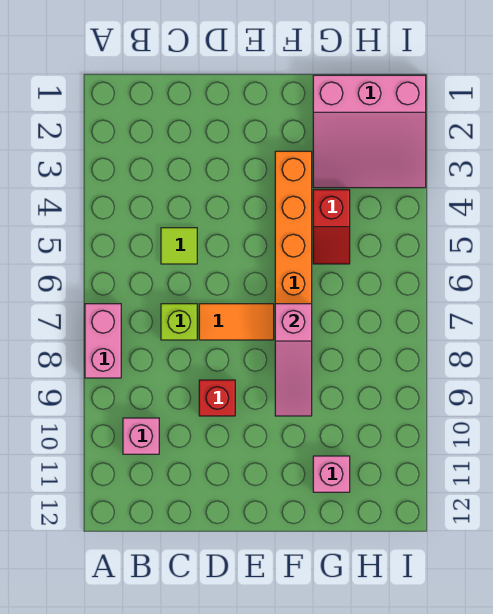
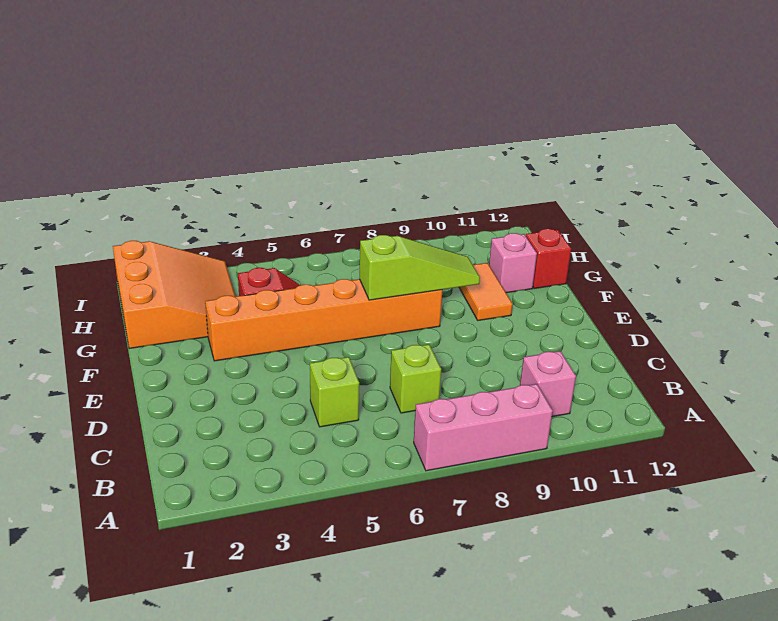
pink 1x2 brick [85,304,121,378] -> pink 1x3 brick [414,384,553,471]
lime 1x1 tile [161,228,197,264] -> lime 1x1 brick [310,357,359,427]
orange 1x2 tile [199,304,274,340] -> orange 1x2 tile moved to [459,263,513,320]
red 1x1 brick [199,380,235,416] -> red 1x1 brick moved to [526,229,571,289]
pink 1x3 slope [275,304,312,416] -> lime 1x3 slope [359,235,480,300]
pink 3x3 slope [313,75,426,188] -> orange 3x3 slope [113,241,236,348]

